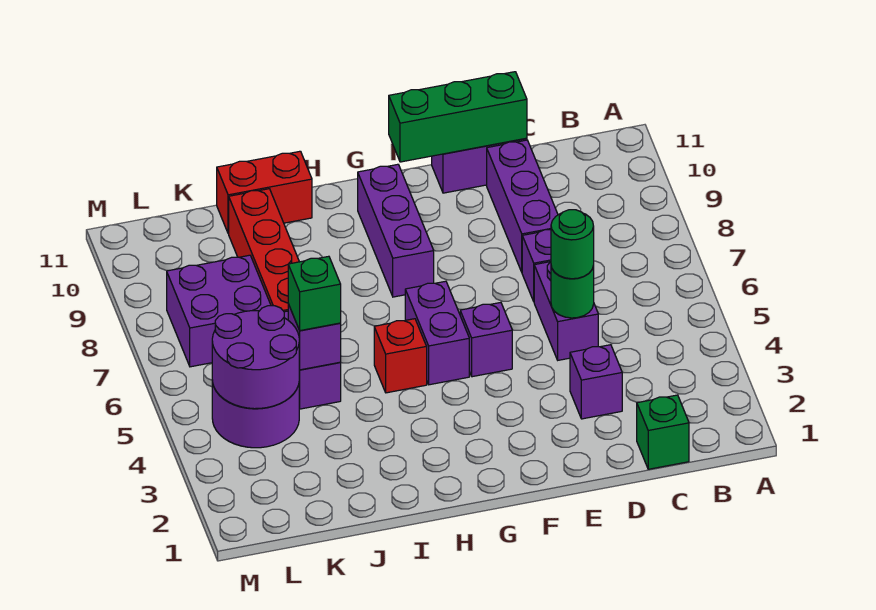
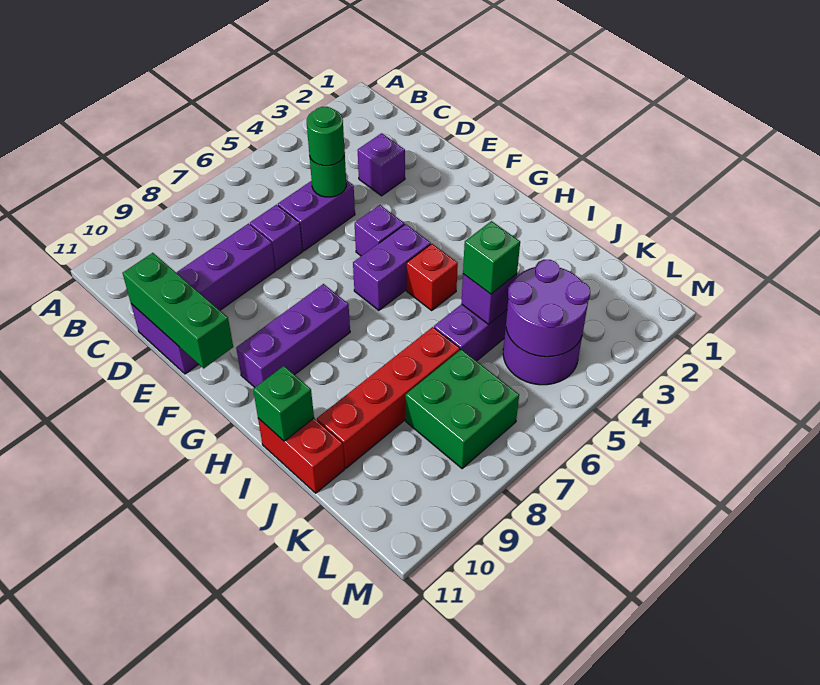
green 1x1 brick [637,395,689,469] -> green 1x1 brick moved to [253,366,314,441]
purple 2x2 brick [167,255,271,367] -> green 2x2 brick [406,349,519,469]

